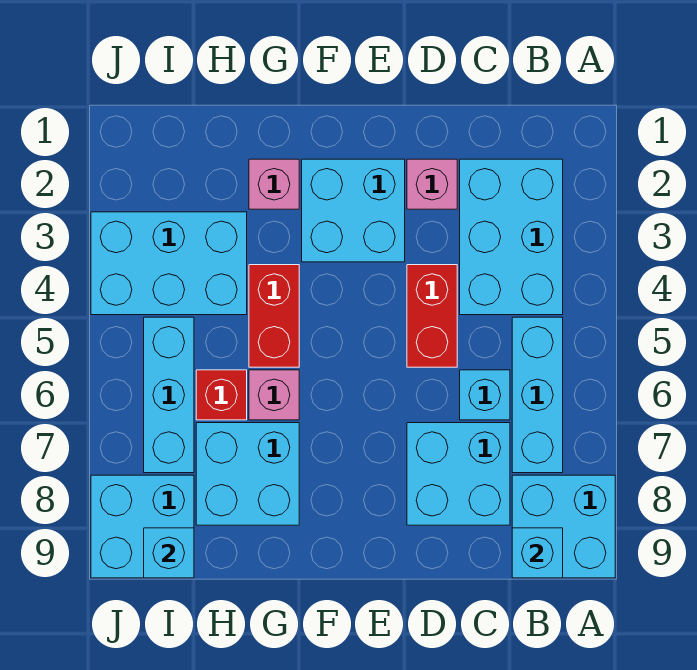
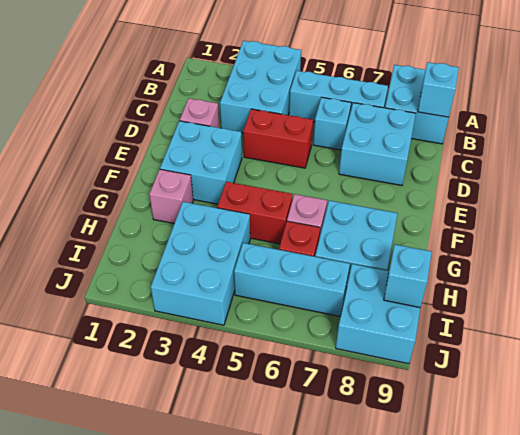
cyan 2x3 brick [460,159,563,315] -> cyan 2x3 brick turned to [220,41,301,133]

